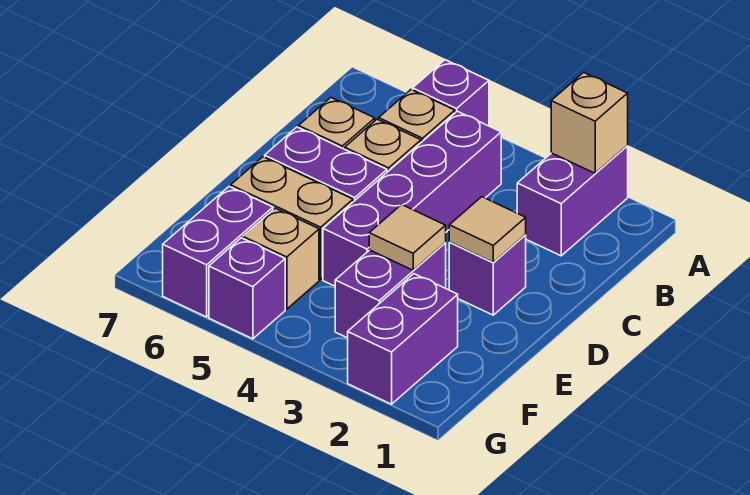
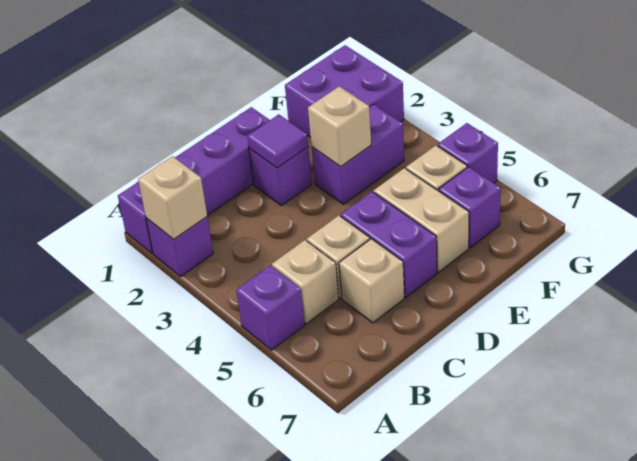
purple 1x2 brick [517,146,628,256] -> purple 1x1 brick [146,217,213,277]
purple 1x4 brick [323,111,501,286] -> purple 1x4 brick moved to [118,107,270,253]
tan 1x1 tile [449,197,526,263] -> purple 1x1 tile [247,114,308,168]
tan 1x1 tile [369,205,446,270] -> tan 1x1 brick [308,86,371,166]
purple 1x2 brick [348,274,458,404] -> purple 2x2 brick [285,45,404,137]
purple 1x2 brick [163,187,273,317] -> purple 1x1 brick [439,167,501,248]

